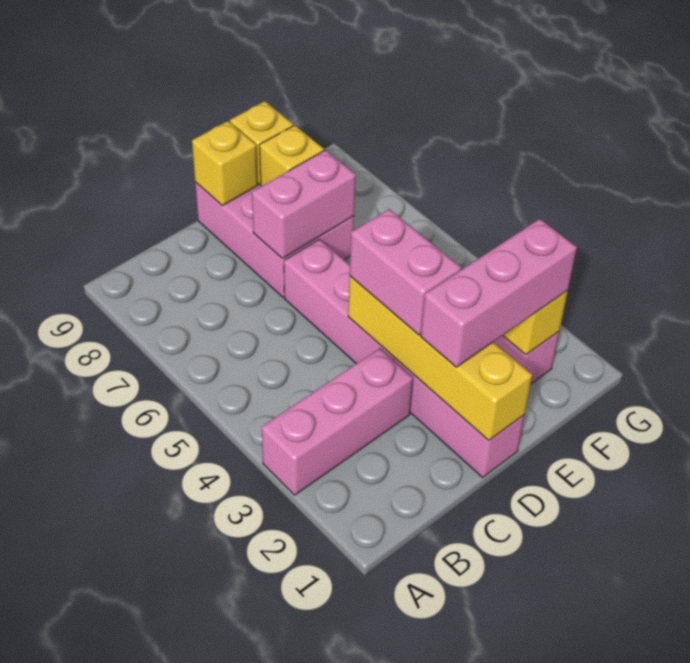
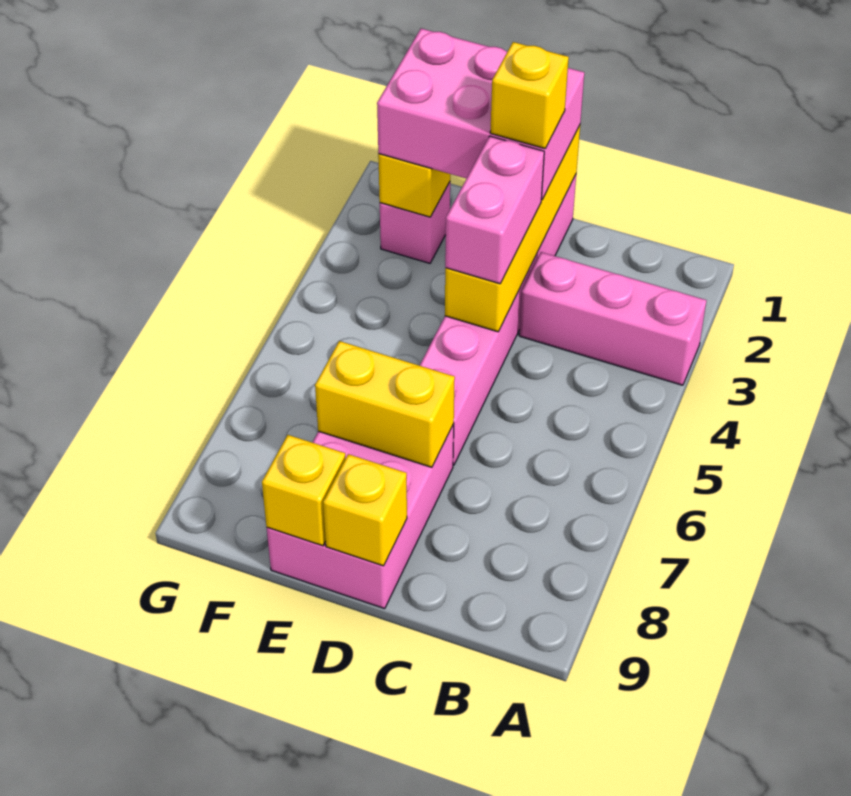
pink 1x3 brick [421,219,577,367] -> pink 2x3 brick [377,29,584,200]
pink 1x2 brick [252,150,356,259] -> yellow 1x2 brick [315,341,455,467]
yellow 1x1 brick [259,125,324,186] -> yellow 1x1 brick moved to [490,42,569,149]

